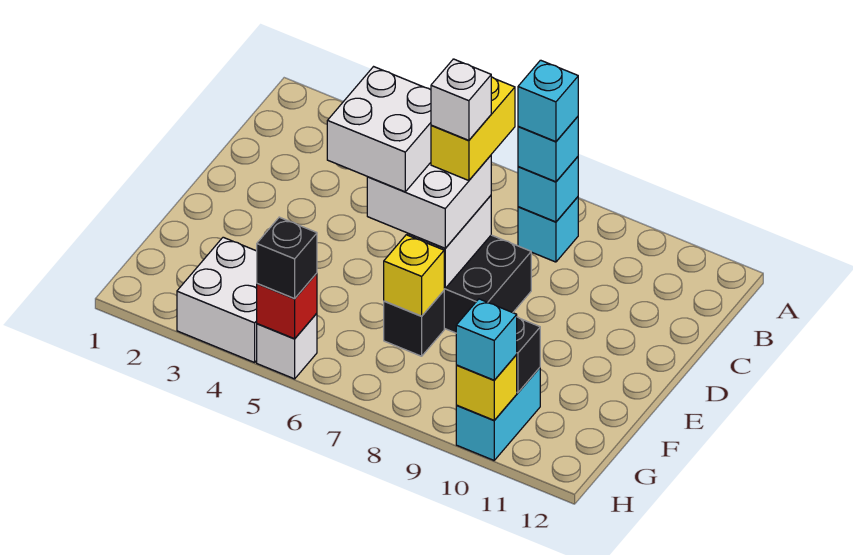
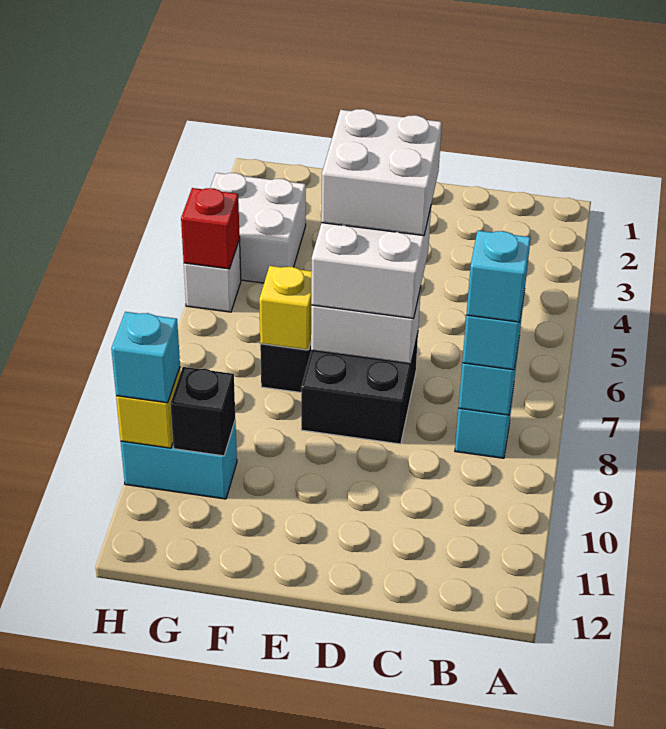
yellow 1x2 brick [431,77,515,181] -> none
white 1x1 brick [431,59,491,141] -> none
black 1x1 brick [257,217,317,299] -> none

